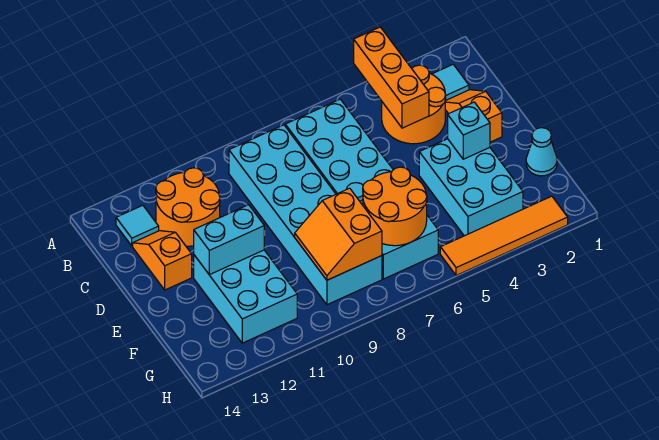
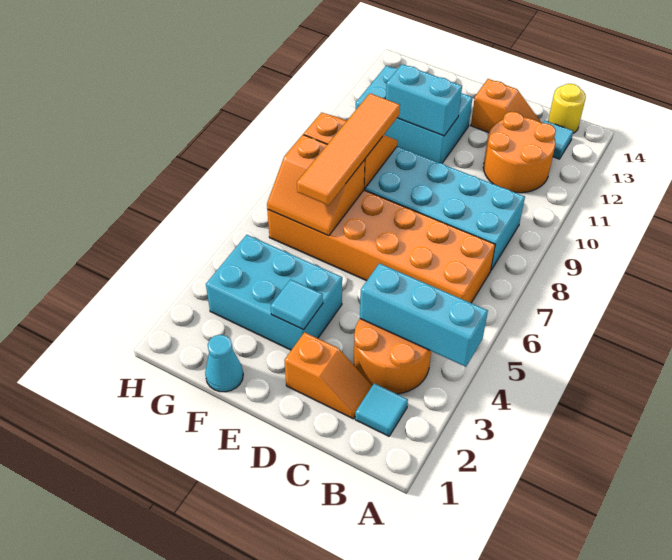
orange 1x3 brick [354,27,429,128] -> cyan 1x3 brick [360,263,488,367]
cyan 2x6 brick [285,99,438,279] -> orange 2x6 brick [267,190,495,303]
none -> yellow 1x1 round brick [548,84,586,133]
cyan 1x1 brick [448,102,490,159] -> cyan 1x1 tile [271,280,323,330]
cyan 1x2 brick [194,205,264,275] -> cyan 1x2 brick turned to [386,64,462,136]
orange 2x2 round brick [363,167,427,246] -> orange 2x2 slope [267,135,365,236]
orange 1x4 tile [440,196,568,275] -> orange 1x4 tile moved to [297,93,400,205]

